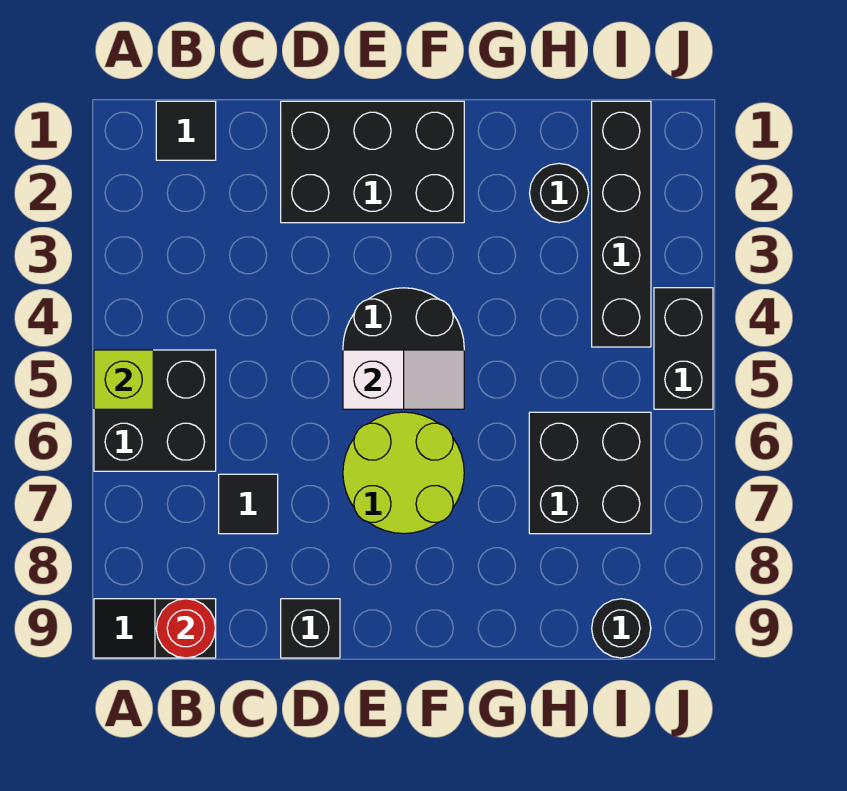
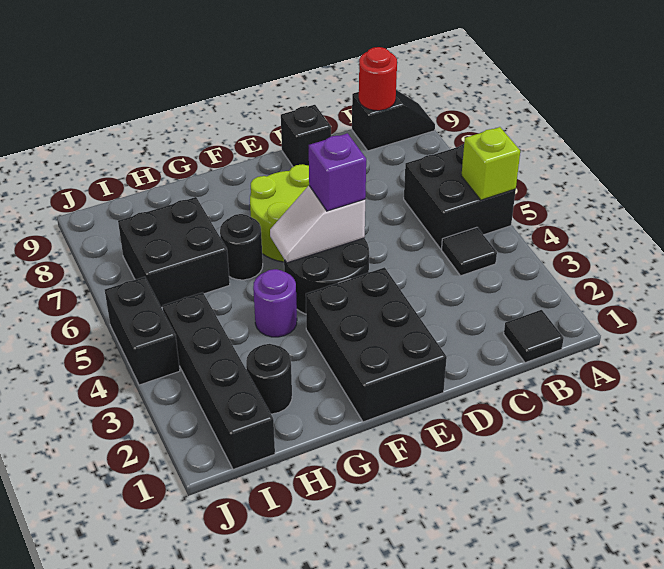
black 1x1 tile [219,474,278,534] -> black 1x1 tile moved to [442,227,497,276]
black 2x3 brick [281,101,464,223] -> black 2x3 brick turned to [306,267,447,422]
none -> purple 1x1 brick [309,133,366,211]
none -> purple 1x1 round brick [253,269,297,337]
black 1x1 round brick [592,599,651,658] -> black 1x1 round brick moved to [220,214,263,280]

